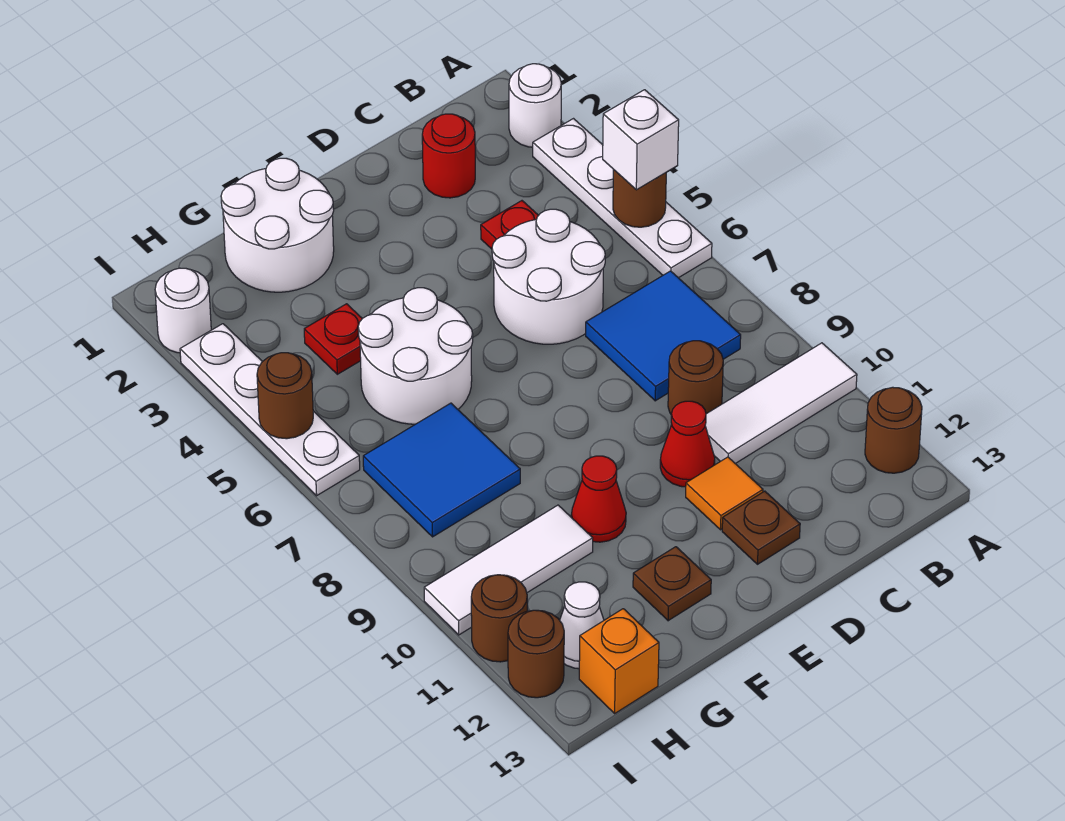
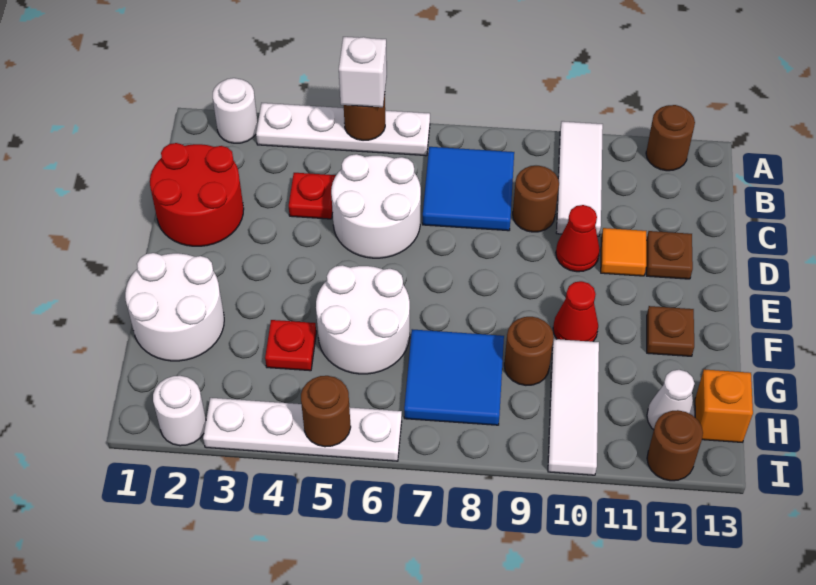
red 1x1 round brick [422,114,475,198] -> red 2x2 round brick [150,143,244,246]
brown 1x1 round brick [471,575,527,662] -> brown 1x1 round brick moved to [504,317,554,385]

